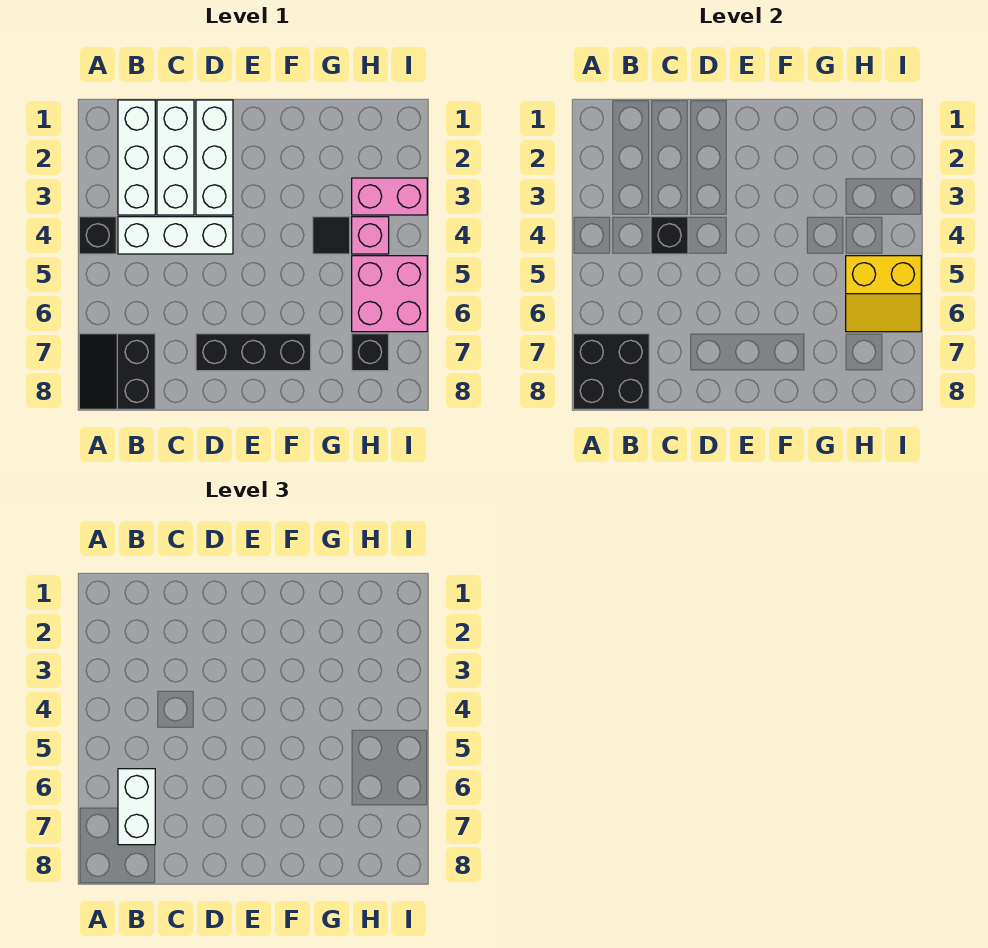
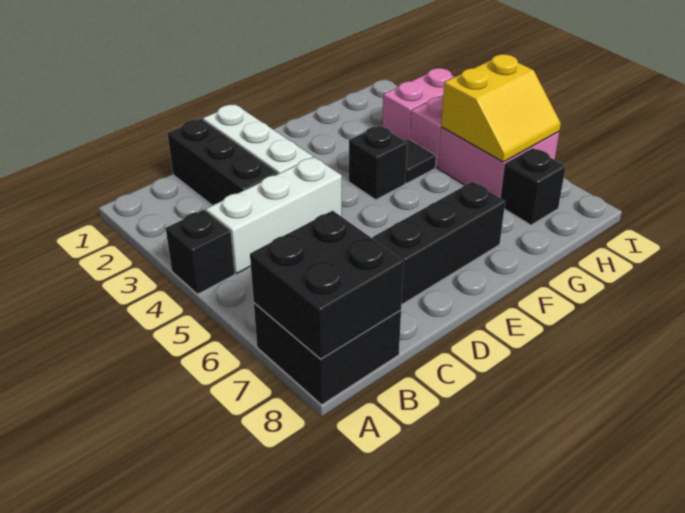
black 2x2 slope [79,334,155,409] -> black 2x2 brick [254,303,401,405]
white 1x3 brick [118,100,155,215] -> none
white 1x2 brick [118,769,155,845] -> none
white 1x3 brick [157,100,194,215] -> black 1x3 brick [167,119,278,205]
black 1x1 brick [651,217,688,254] -> black 1x1 brick moved to [349,126,407,200]

